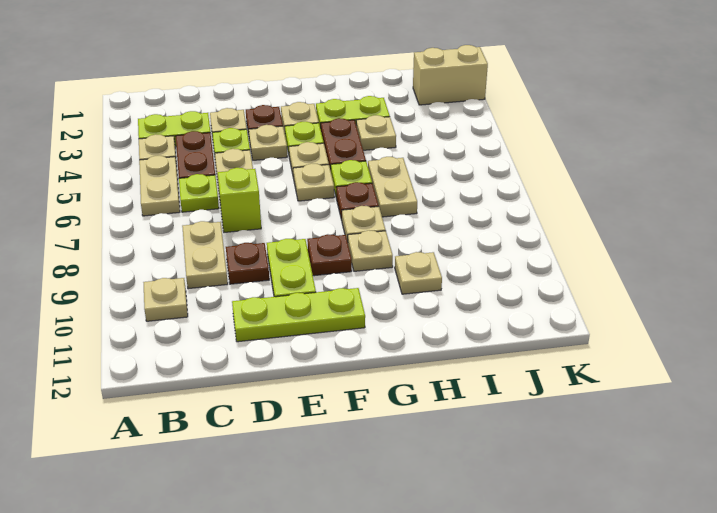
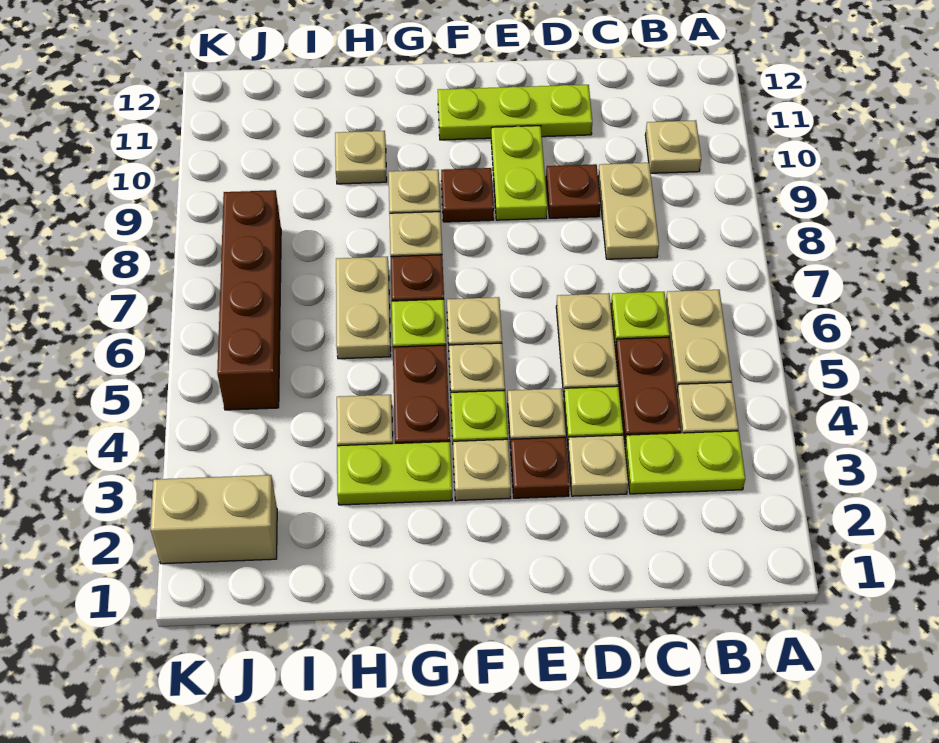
lime 1x1 brick [218,168,261,232] -> none
none -> brown 1x4 brick [217,190,281,410]

